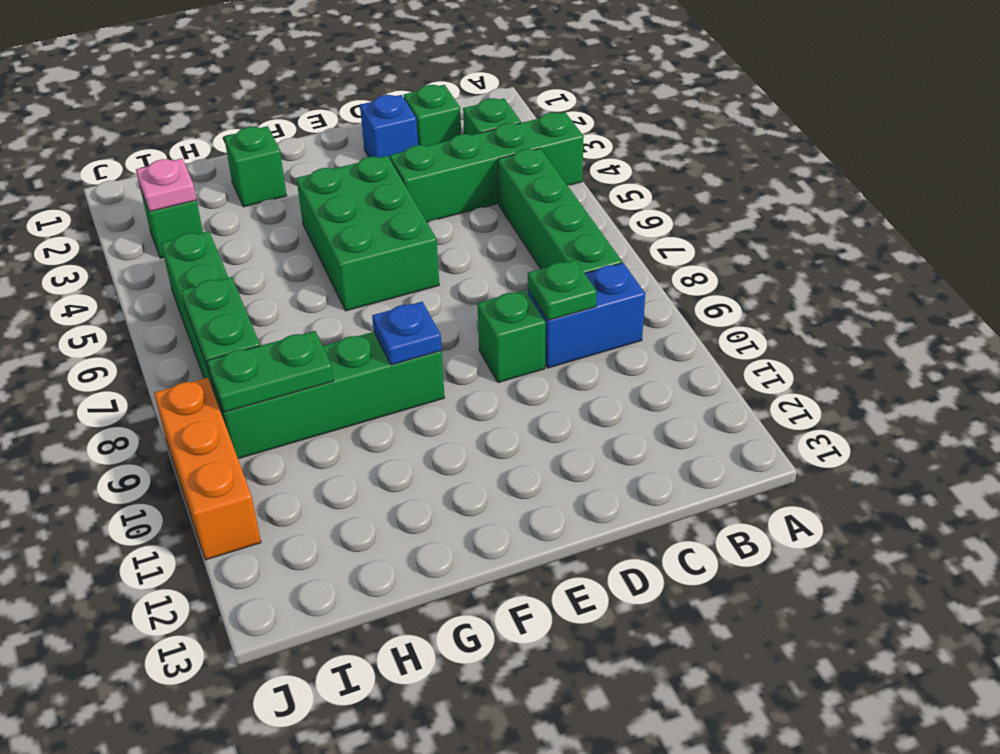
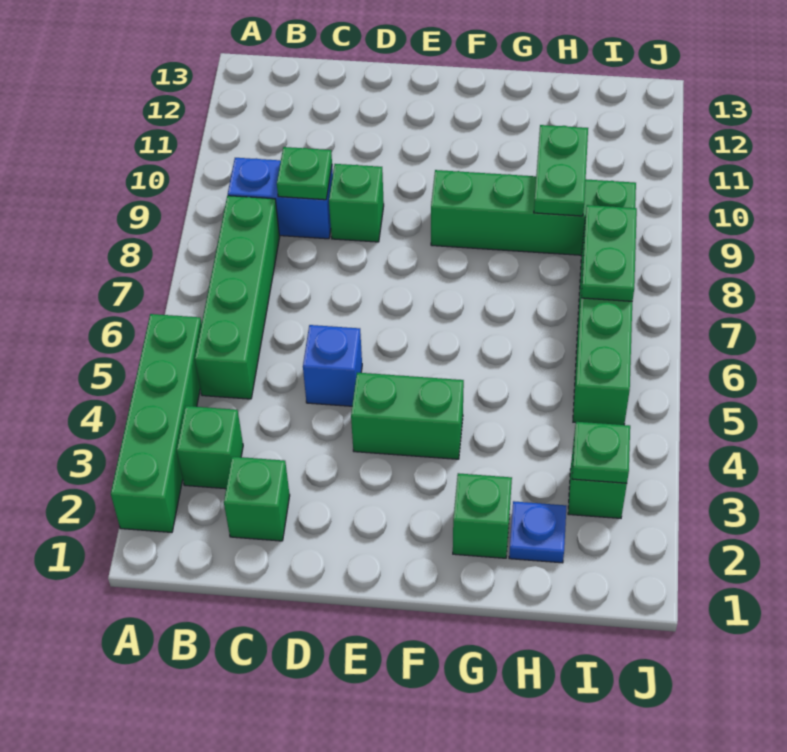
green 1x4 brick [390,112,584,222] -> green 1x4 brick turned to [111,314,202,532]
blue 1x1 brick [360,95,418,159] -> blue 1x1 brick moved to [303,325,362,406]
green 2x3 brick [296,156,439,311] -> green 1x2 brick [351,373,464,459]
blue 1x1 plate [372,302,442,365] -> blue 1x1 plate moved to [509,501,566,563]
green 1x2 plate [207,331,334,412] -> green 1x2 plate turned to [534,125,588,216]
pink 1x1 plate [136,158,196,212] -> green 1x1 plate [572,422,630,483]
orange 1x3 brick [154,378,261,560] -> none

